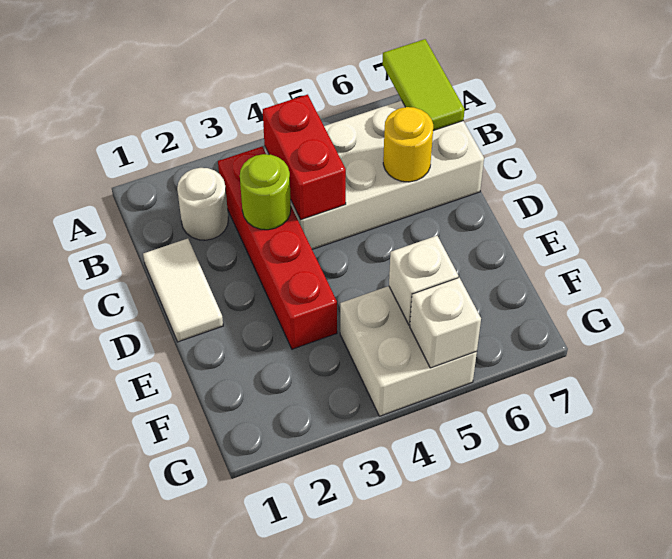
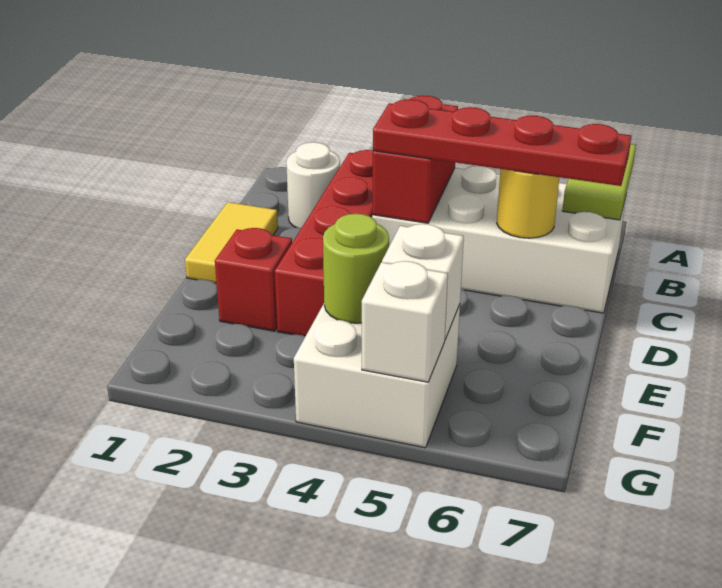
white 1x2 tile [143,239,223,342] -> yellow 1x2 tile [185,202,278,283]
lime 1x1 round brick [240,154,291,230] -> lime 1x1 round brick moved to [323,214,389,323]
none -> red 1x4 plate [373,99,631,186]
none -> red 1x1 brick [215,228,292,331]

